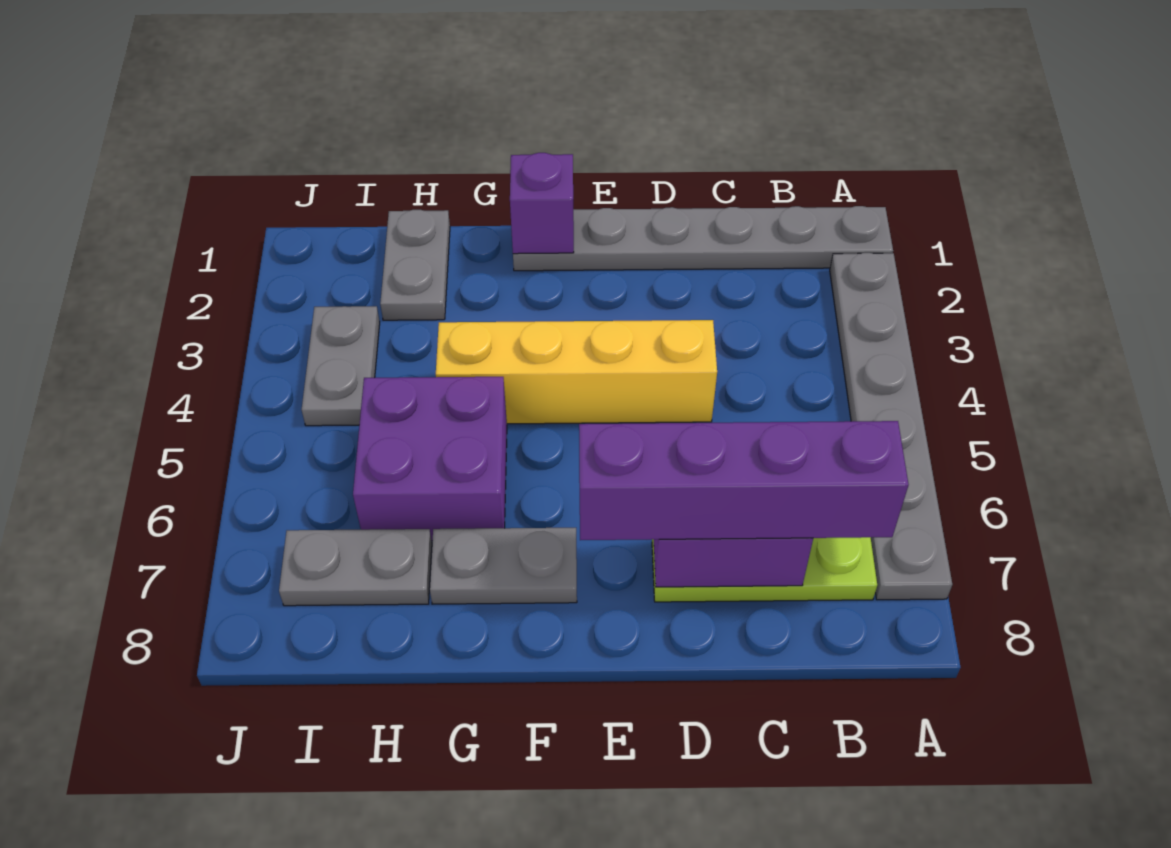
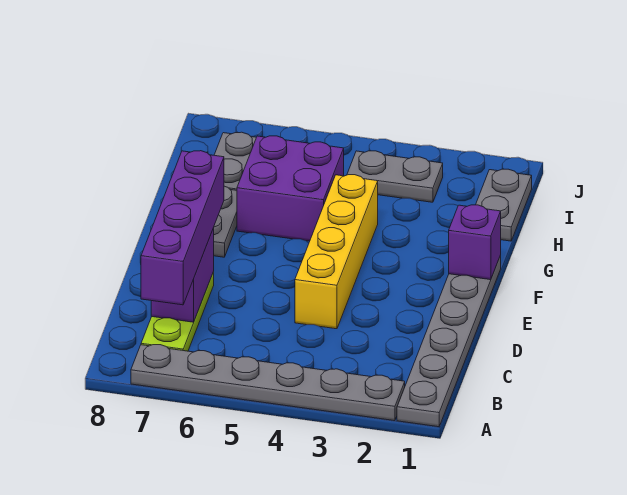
grey 1x2 plate [380,210,450,320] -> grey 1x2 plate turned to [476,169,532,241]

